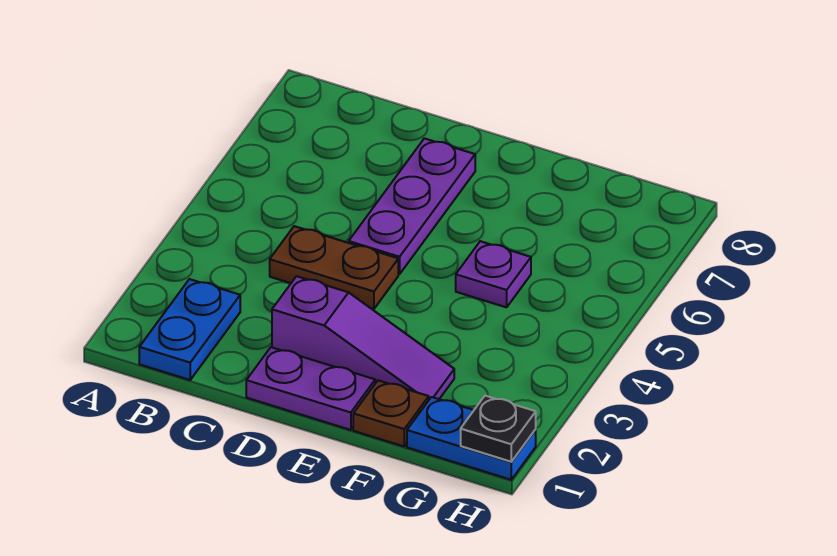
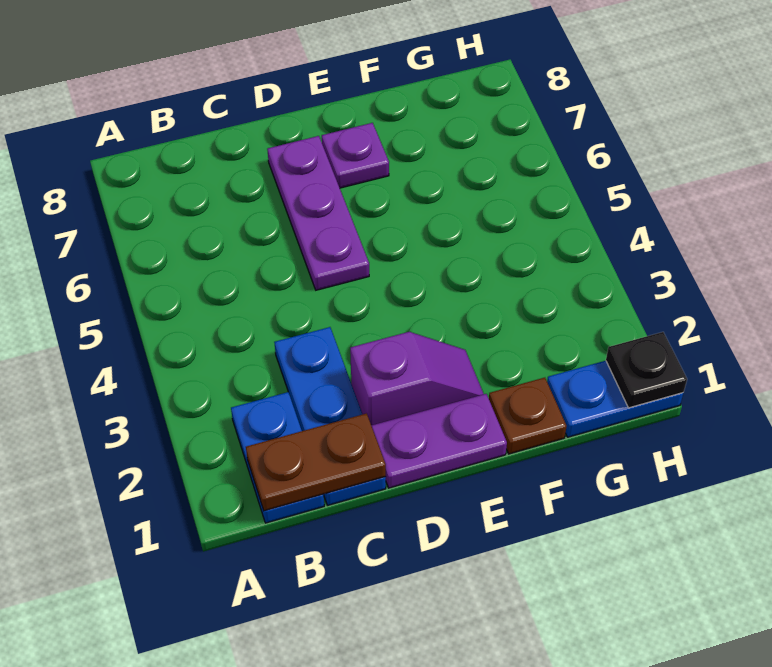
none -> blue 1x3 plate [274,327,386,505]
brown 1x2 plate [270,226,398,309] -> brown 1x2 plate moved to [246,413,386,511]
purple 1x3 slope [272,276,454,399] -> purple 1x2 slope [350,332,484,425]
purple 1x1 plate [456,241,531,307] -> purple 1x1 plate moved to [322,123,389,188]

